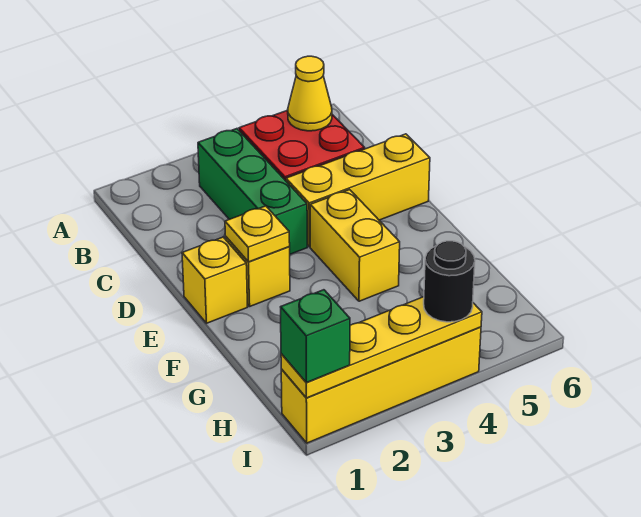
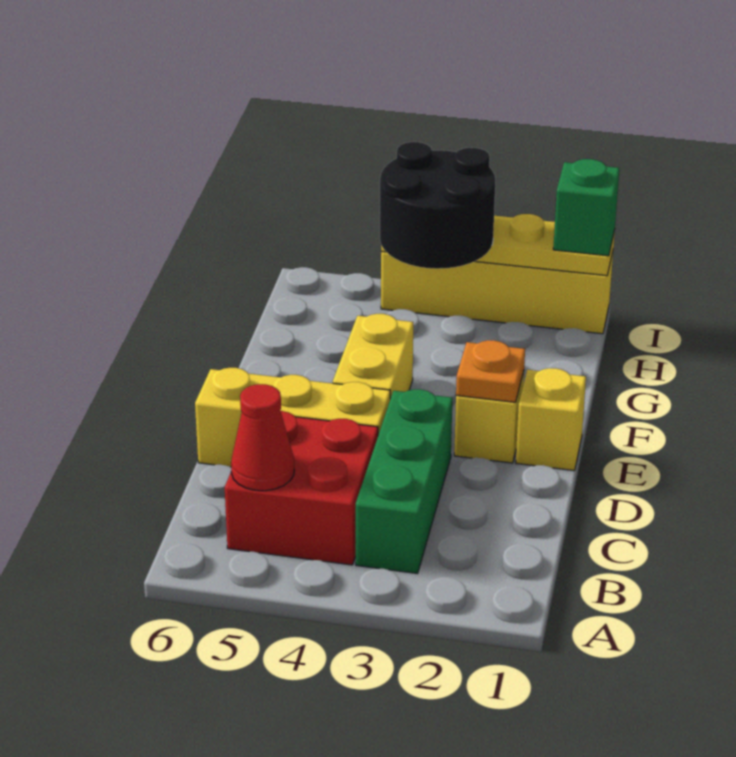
yellow 1x1 cone [288,56,332,131] -> red 1x1 cone [231,384,294,491]
yellow 1x1 plate [225,206,290,262] -> orange 1x1 plate [456,340,525,402]
black 1x1 round brick [424,241,475,322] -> black 2x2 round brick [380,142,495,269]

